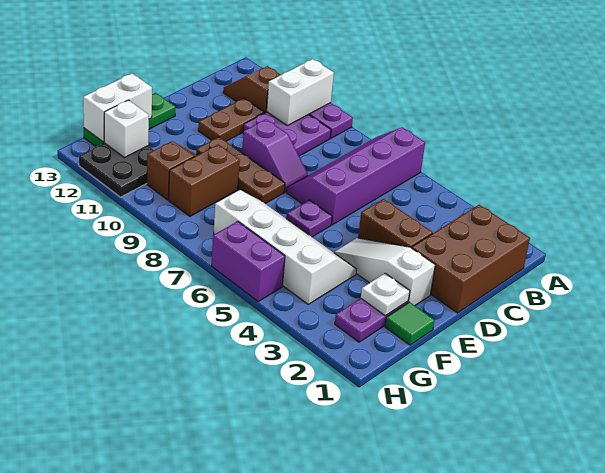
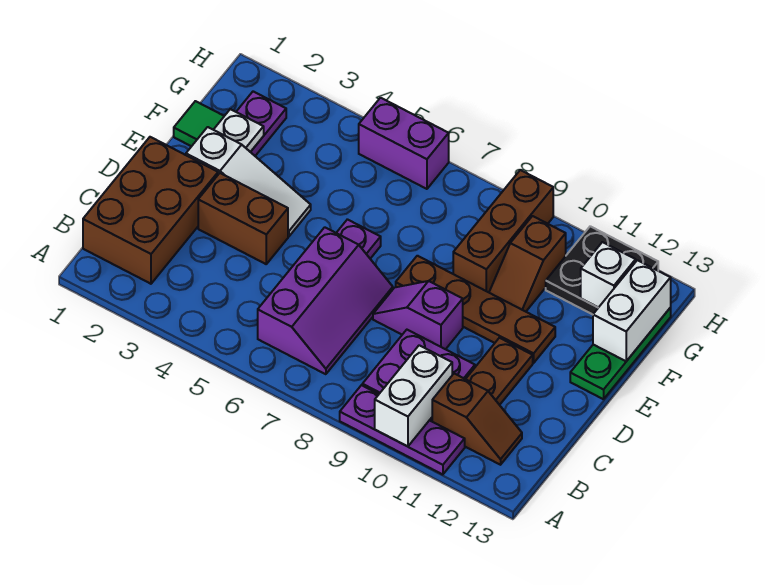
purple 2x4 slope [287,127,425,225] -> purple 2x3 slope [258,227,393,374]
brown 1x3 plate [196,137,285,204] -> brown 1x4 plate [396,256,555,363]
white 2x4 slope [214,190,357,304] -> none
brown 1x2 brick [169,144,240,216] -> brown 1x3 brick [453,170,553,292]

